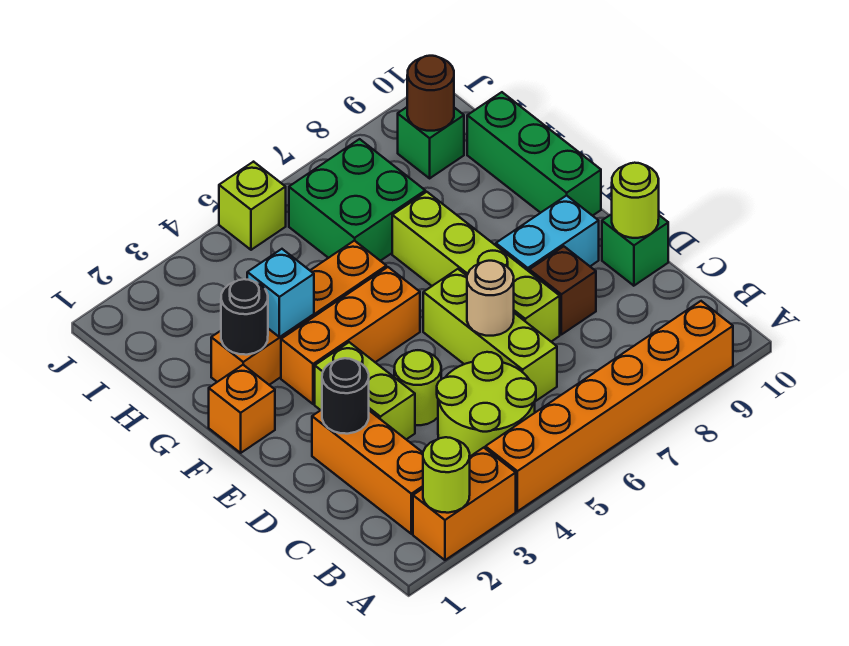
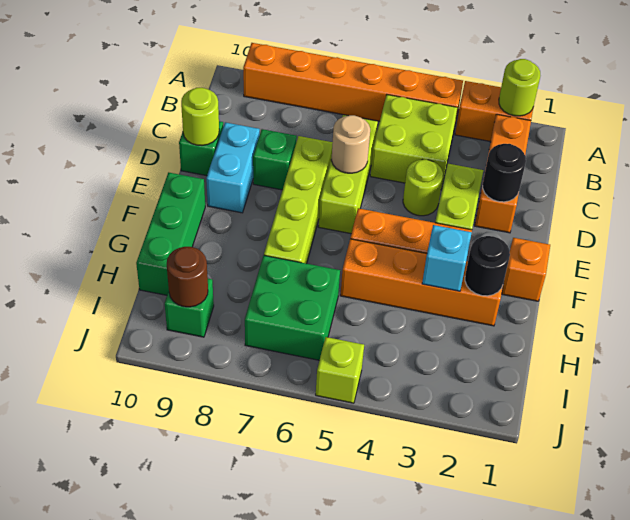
lime 2x2 round brick [437,352,536,456] -> lime 2x2 brick [370,95,458,190]
brown 1x1 brick [529,246,596,335] -> green 1x1 brick [253,129,297,190]
cyan 1x2 brick [496,195,599,271] -> cyan 1x2 brick turned to [206,122,260,213]

